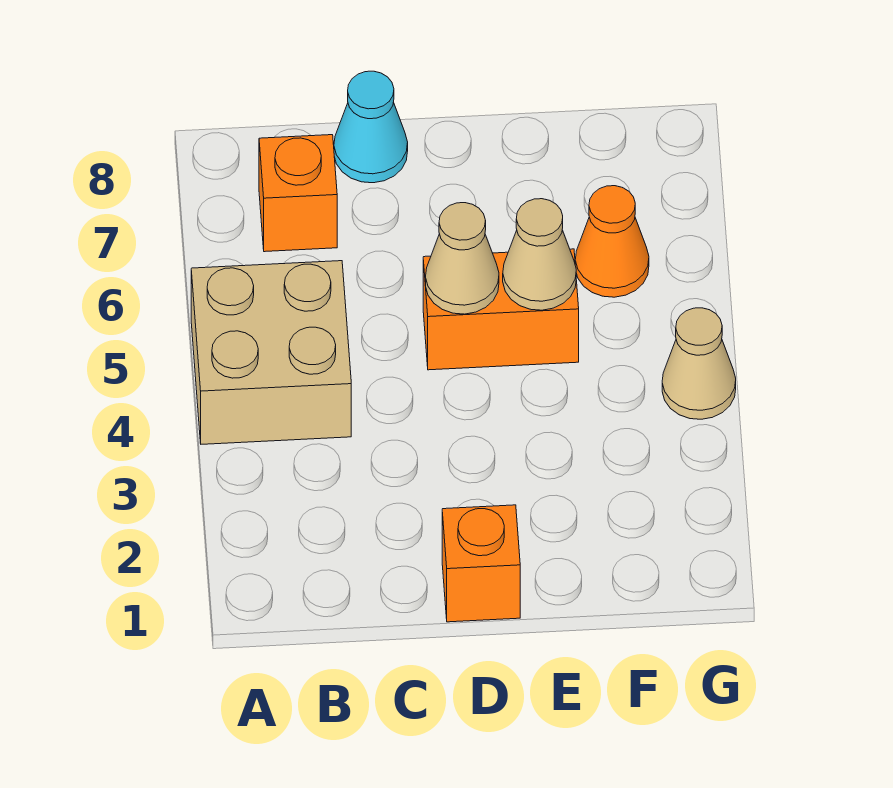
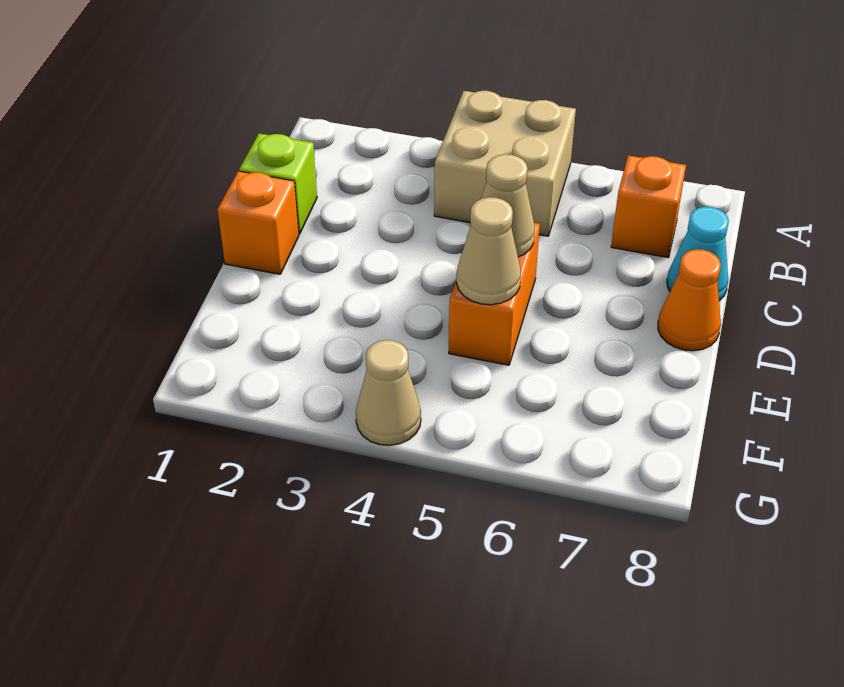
none -> lime 1x1 brick [239,134,317,234]
orange 1x1 cone [575,186,649,297] -> orange 1x1 cone moved to [658,249,721,351]

